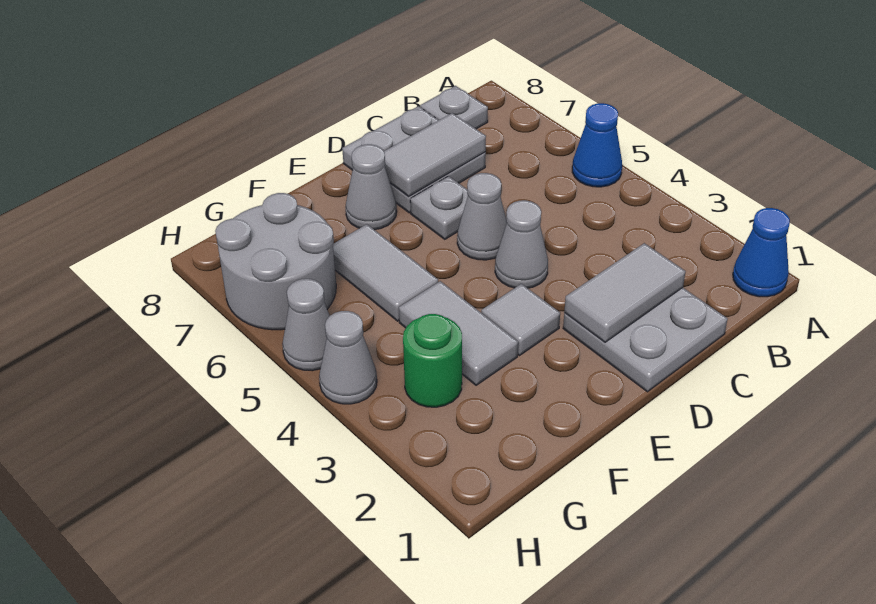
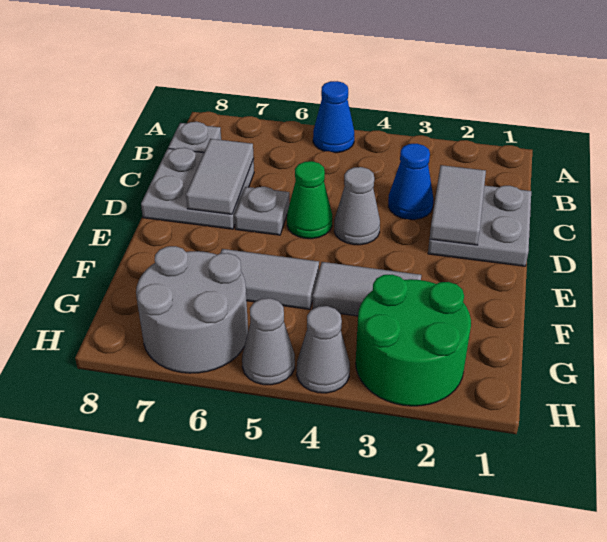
blue 1x1 cone [733,208,790,297] -> blue 1x1 cone moved to [388,144,433,220]
grey 1x1 cone [457,173,507,260] -> green 1x1 cone [287,161,332,239]
grey 1x1 tile [481,284,560,356] -> none
grey 1x1 cone [345,144,397,230] -> none
green 1x1 round brick [403,314,462,407] -> green 2x2 round brick [356,275,471,406]

